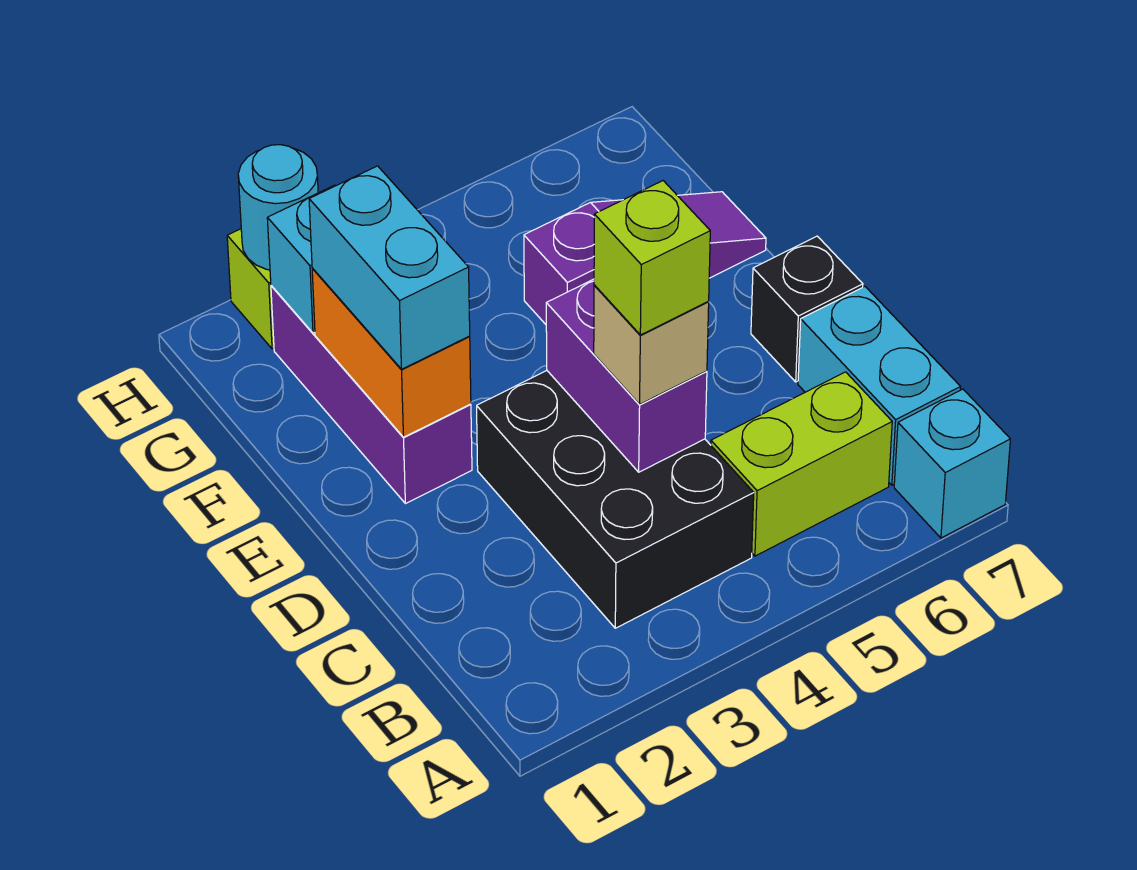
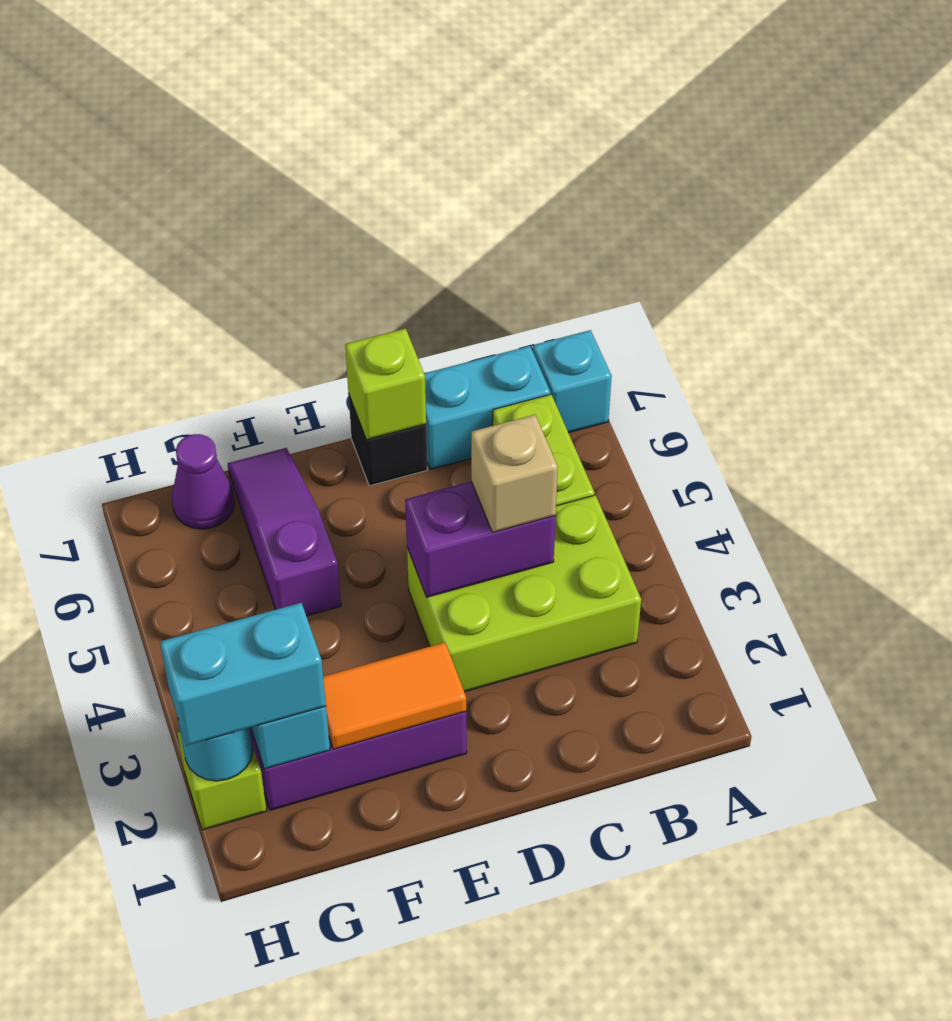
black 2x3 brick [477,371,754,628] -> lime 2x3 brick [407,495,641,692]
lime 1x1 brick [594,181,710,335] -> lime 1x1 brick moved to [345,329,426,440]
orange 1x2 brick [312,269,471,437] -> orange 1x2 tile [323,642,466,749]
cyan 1x2 brick [309,166,470,369] -> cyan 1x2 brick moved to [160,603,326,745]
none -> purple 1x1 cone [172,434,235,529]

